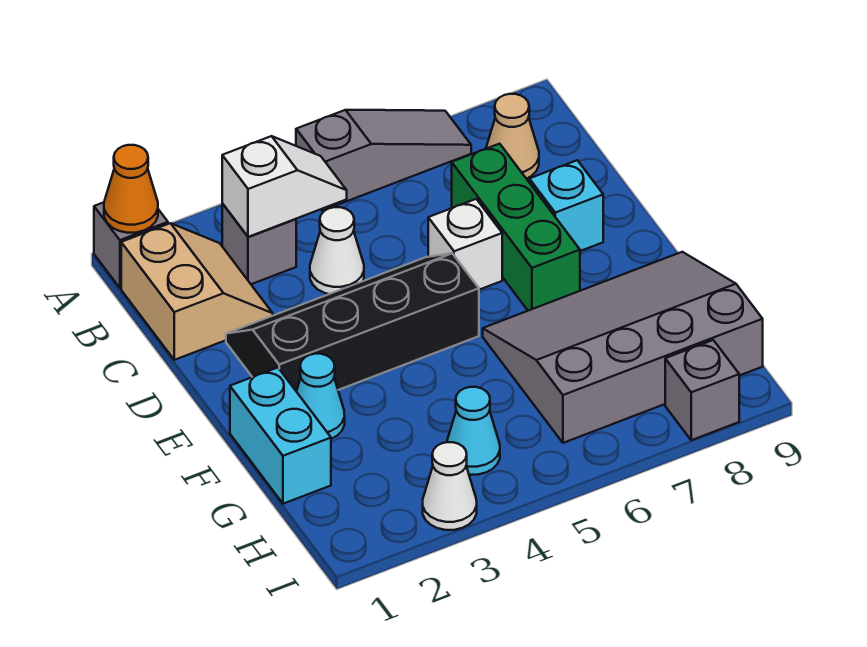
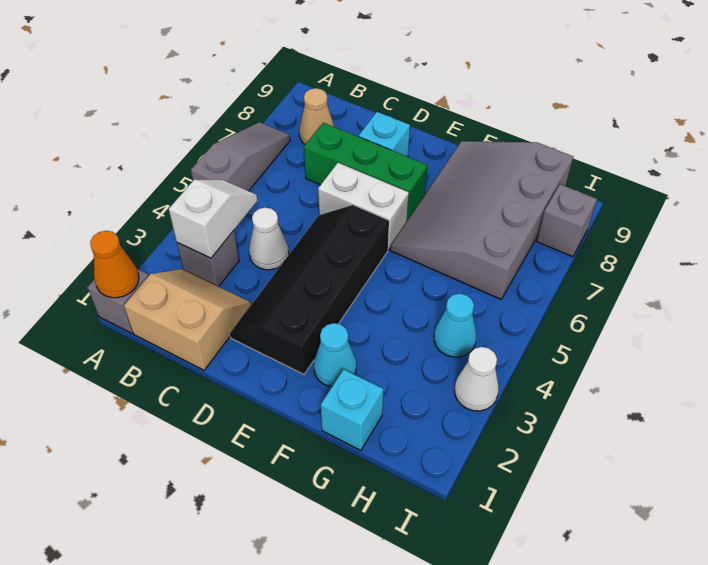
white 1x1 brick [428,199,502,290] -> white 1x2 brick [318,163,409,250]
cyan 1x2 brick [230,368,331,504] -> cyan 1x1 brick [321,369,384,450]

